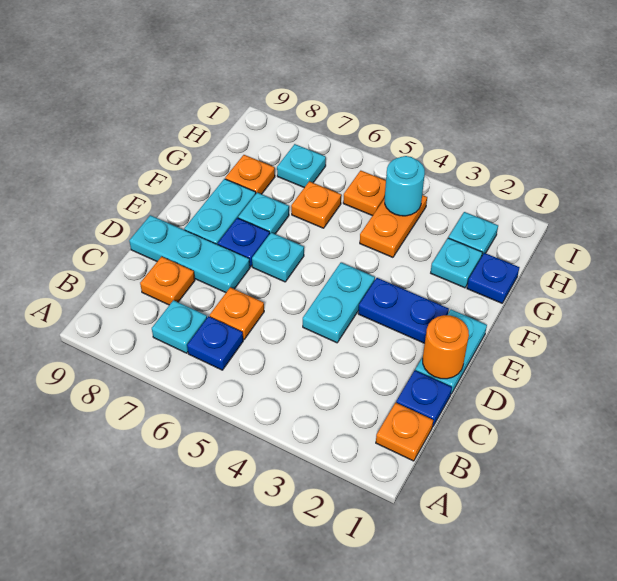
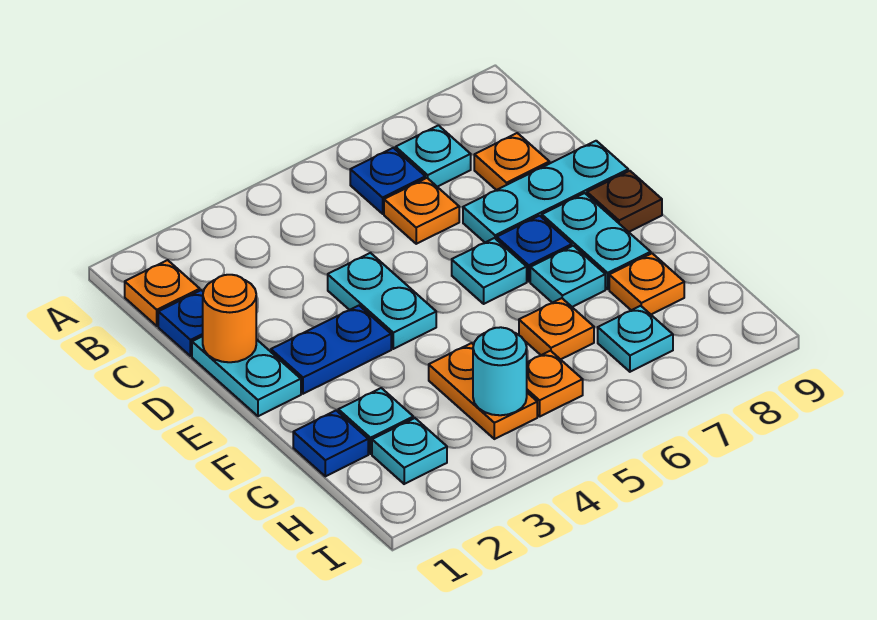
none -> brown 1x1 plate [587,171,662,232]

